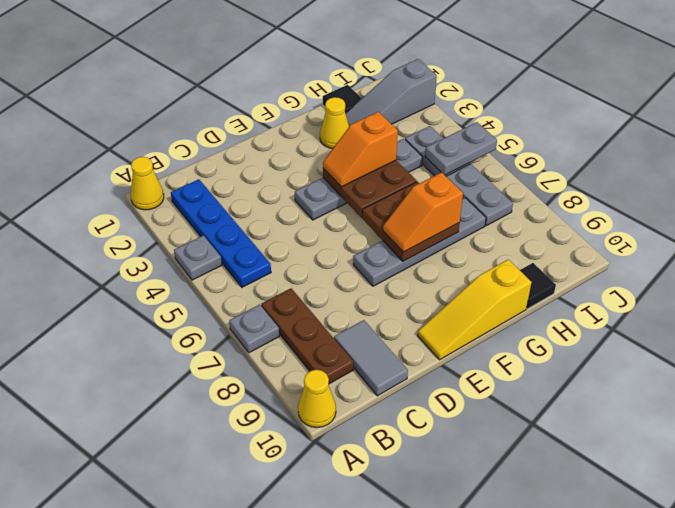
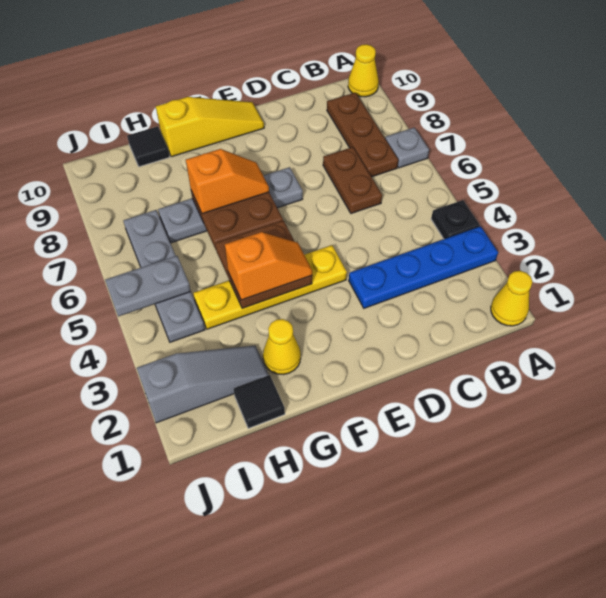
grey 1x1 plate [174,235,222,280] -> black 1x1 plate [431,200,480,239]
blue 1x4 plate [171,179,271,287] -> blue 1x4 plate turned to [349,226,498,308]
none -> brown 1x2 plate [323,147,382,214]
grey 1x2 tile [334,320,408,396] -> none
grey 1x4 plate [295,139,423,220] -> yellow 1x4 plate [193,245,347,329]

